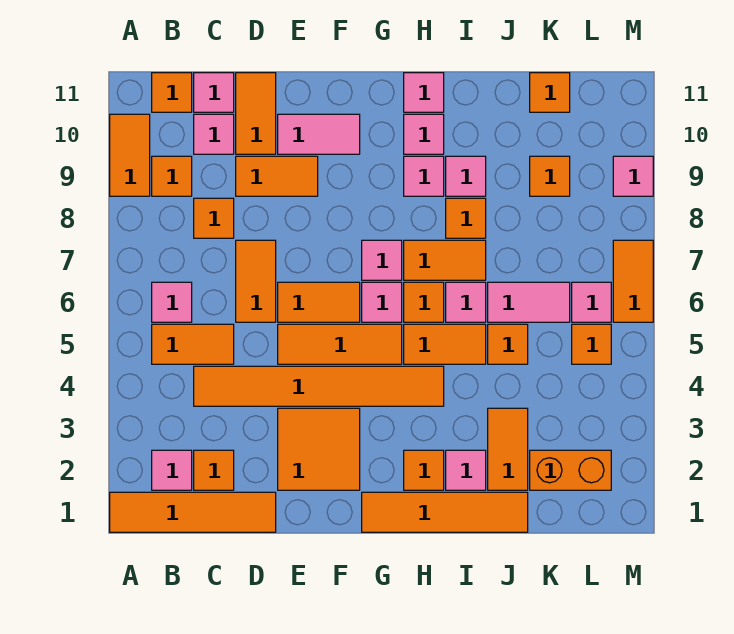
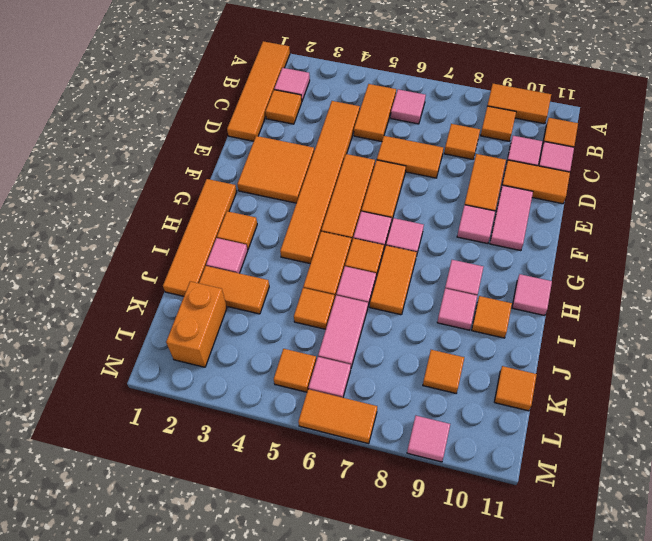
pink 1x1 tile [404,114,444,154] -> pink 1x1 tile moved to [457,205,495,244]
orange 1x1 tile [446,198,486,238] -> orange 1x1 tile moved to [472,296,512,338]

